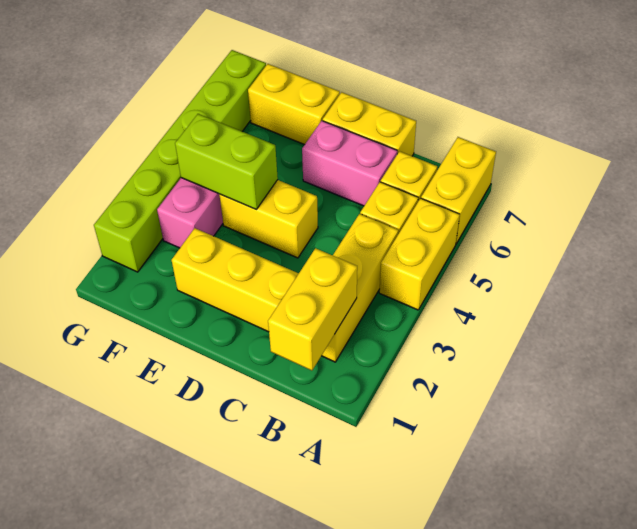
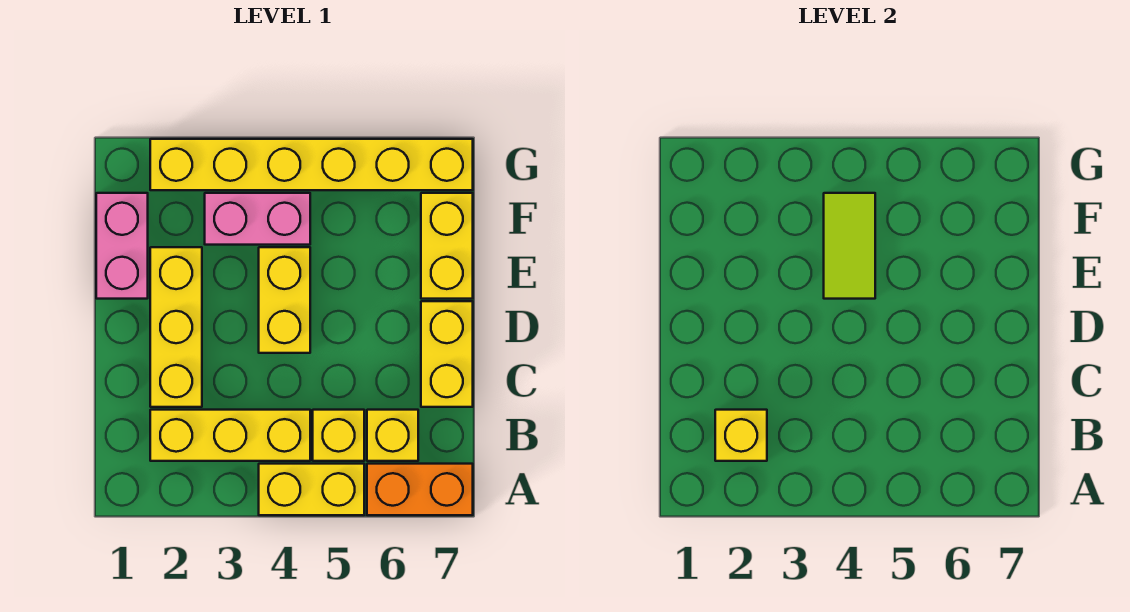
yellow 1x2 brick [421,137,496,244] -> orange 1x2 brick [367,464,473,515]
yellow 1x2 brick [268,248,357,371] -> yellow 1x1 brick [715,410,767,461]
pink 1x2 brick [302,121,397,206] -> pink 1x2 brick moved to [96,193,148,299]
lime 1x2 brick [175,114,278,209] -> lime 1x2 tile [824,193,875,299]
lime 1x6 brick [94,50,266,272] -> yellow 1x6 brick [150,139,473,190]

